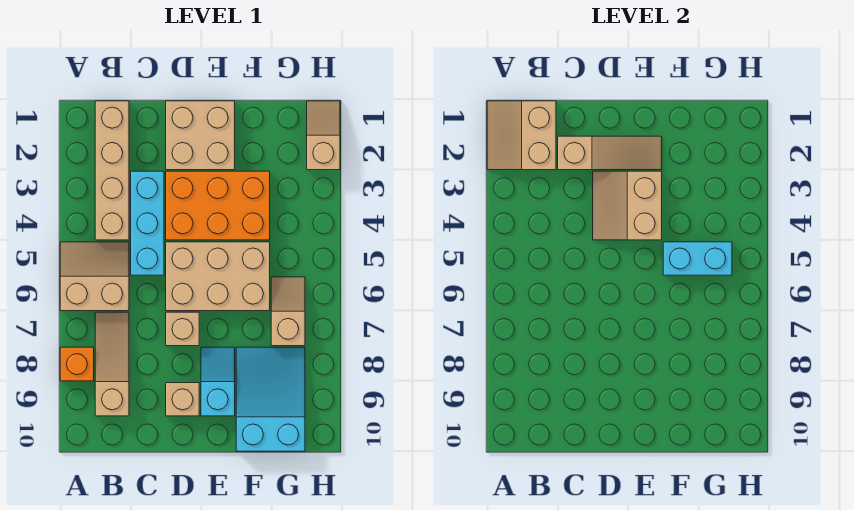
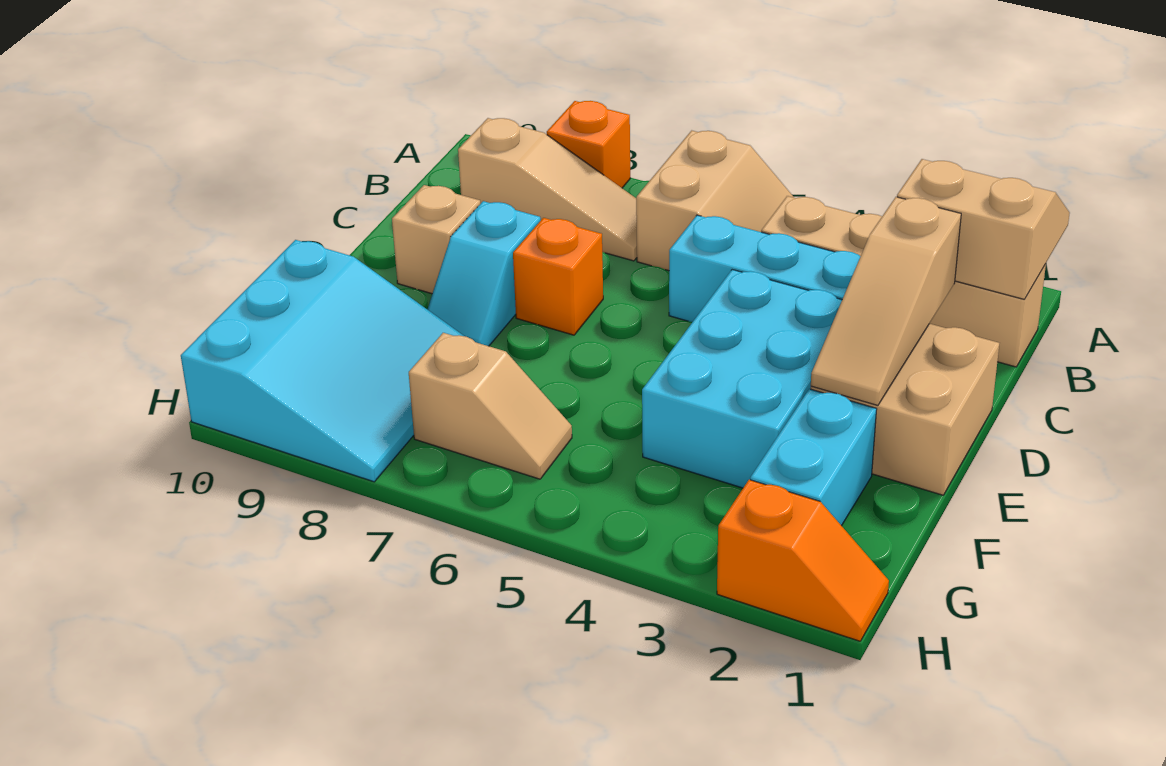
orange 2x3 brick [166,171,270,240] -> cyan 2x3 brick [642,270,842,488]
tan 2x2 slope [593,171,662,240] -> none
tan 2x3 brick [166,242,270,311] -> none
tan 1x1 brick [166,312,199,346] -> orange 1x1 brick [513,218,603,335]
cyan 1x2 slope [201,347,235,416] -> cyan 1x2 slope turned to [427,201,541,346]
cyan 1x2 brick [663,242,732,275] -> cyan 1x2 brick moved to [750,389,877,526]
cyan 2x3 slope [236,347,305,451] -> cyan 3x3 slope [181,240,464,482]
tan 1x2 slope [307,101,340,170] -> orange 1x2 slope [717,480,889,641]

